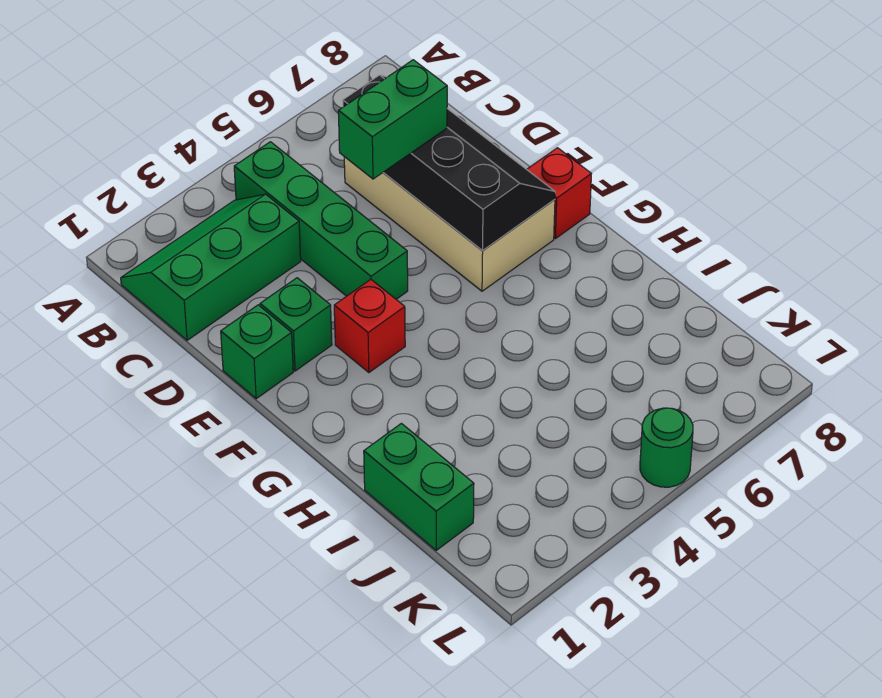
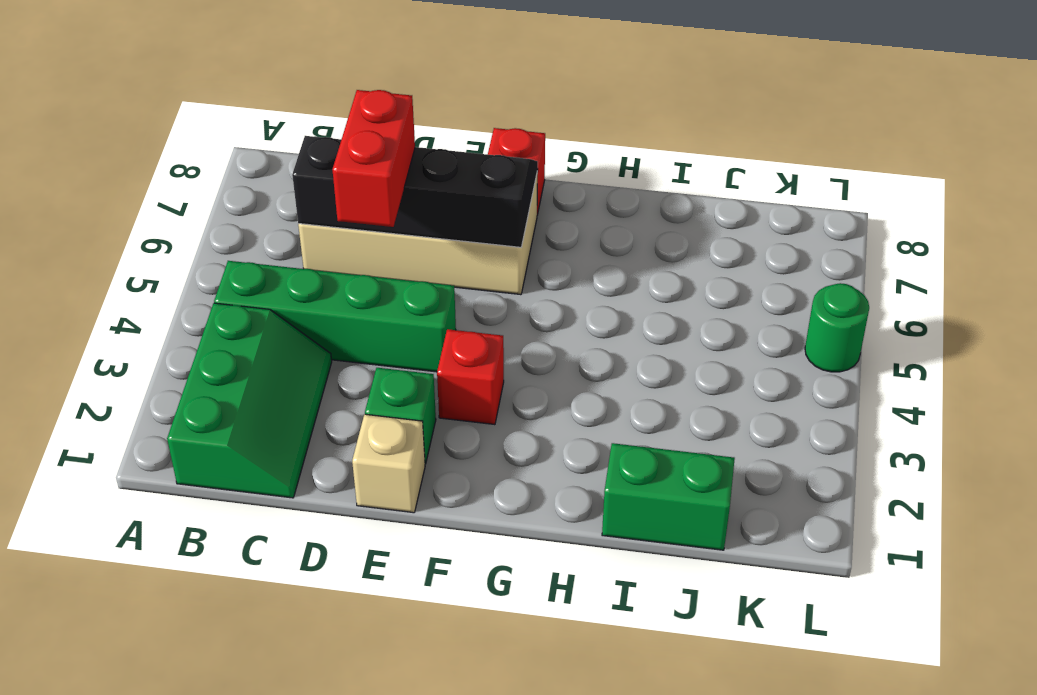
green 2x3 slope [121,194,301,340] -> green 2x3 slope turned to [167,303,332,498]
green 1x2 brick [338,60,447,179] -> red 1x2 brick [332,90,415,227]
green 1x1 brick [221,305,293,399] -> tan 1x1 brick [352,414,425,513]

